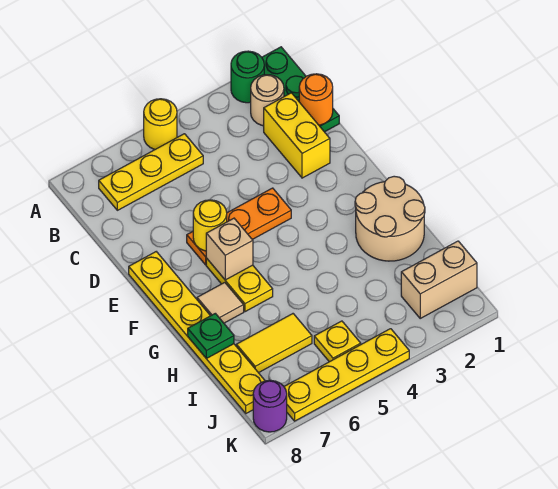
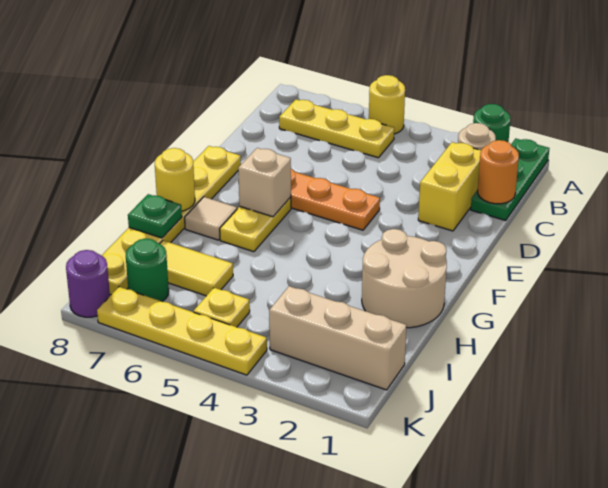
yellow 1x1 round brick [193,200,227,251] -> yellow 1x1 round brick moved to [155,148,195,211]
tan 1x2 brick [401,241,477,318] -> tan 1x3 brick [269,286,407,390]
none -> green 1x1 round brick [126,239,169,301]

